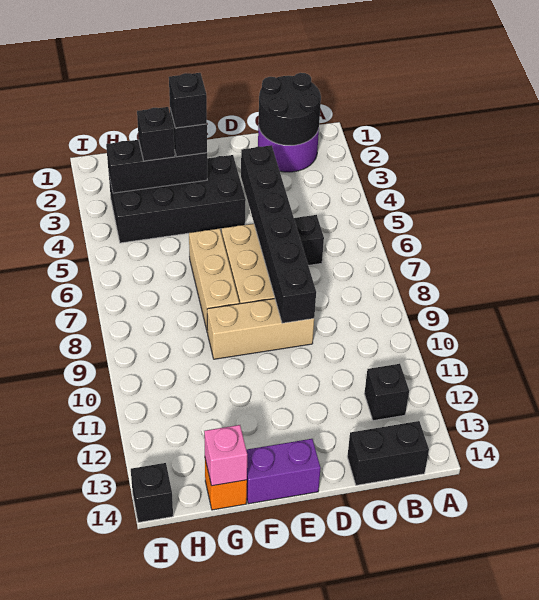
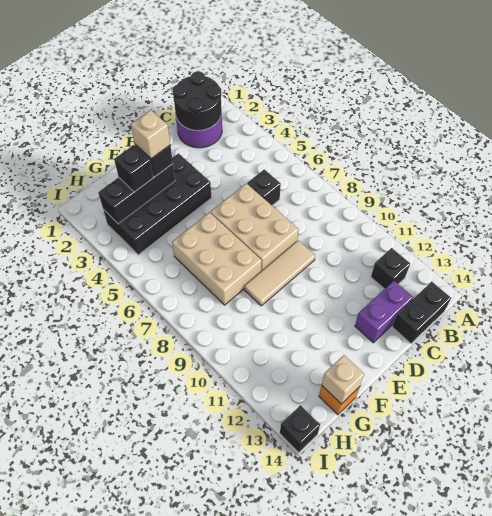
black 1x6 brick [241,145,316,323] -> none
tan 1x3 brick [207,299,314,359] -> tan 1x3 tile [244,240,315,306]
purple 1x2 brick [246,439,321,504] -> purple 1x2 brick moved to [355,281,413,343]
black 1x1 brick [169,73,207,128] -> tan 1x1 brick [131,110,170,159]
tan 1x3 brick [189,229,239,333] -> tan 2x3 brick [172,213,262,305]
pink 1x1 brick [204,425,247,486] -> tan 1x1 brick [322,355,364,404]

